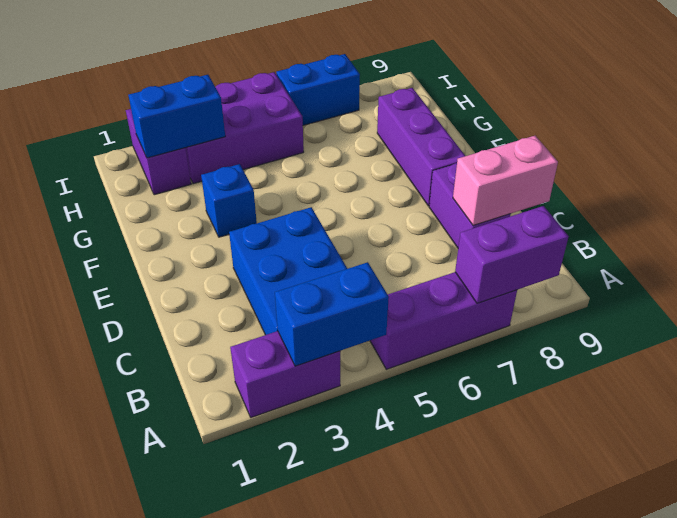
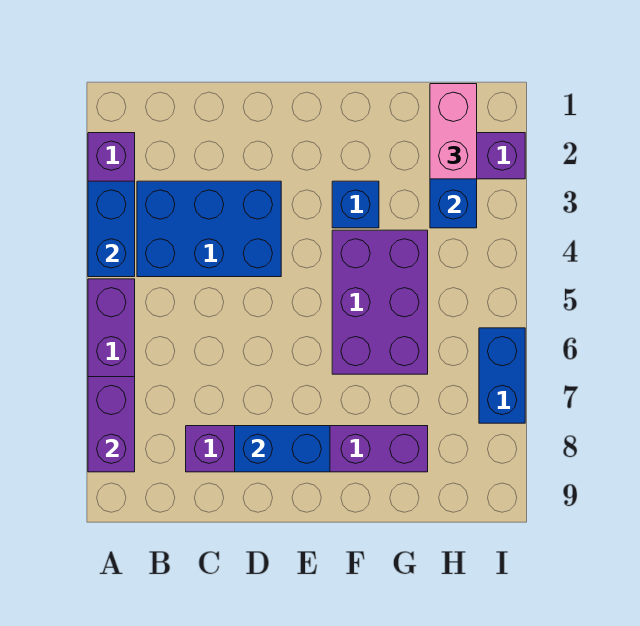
pink 1x2 brick [453,136,558,226] -> pink 1x2 brick moved to [430,84,477,179]
none -> blue 1x2 brick [235,426,330,472]
purple 2x3 brick [186,72,304,184] -> purple 2x3 brick moved to [332,230,428,374]

